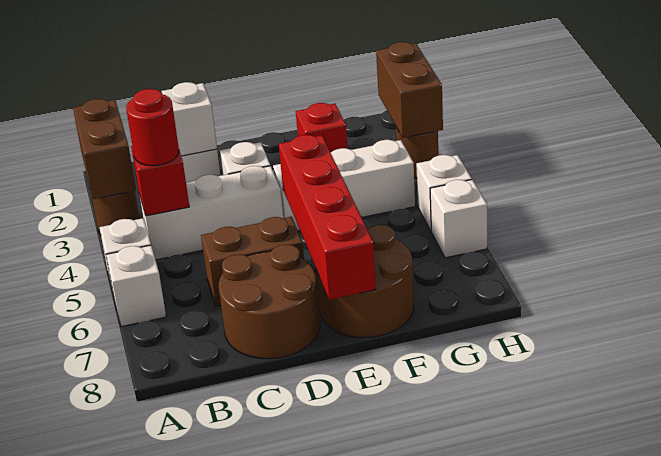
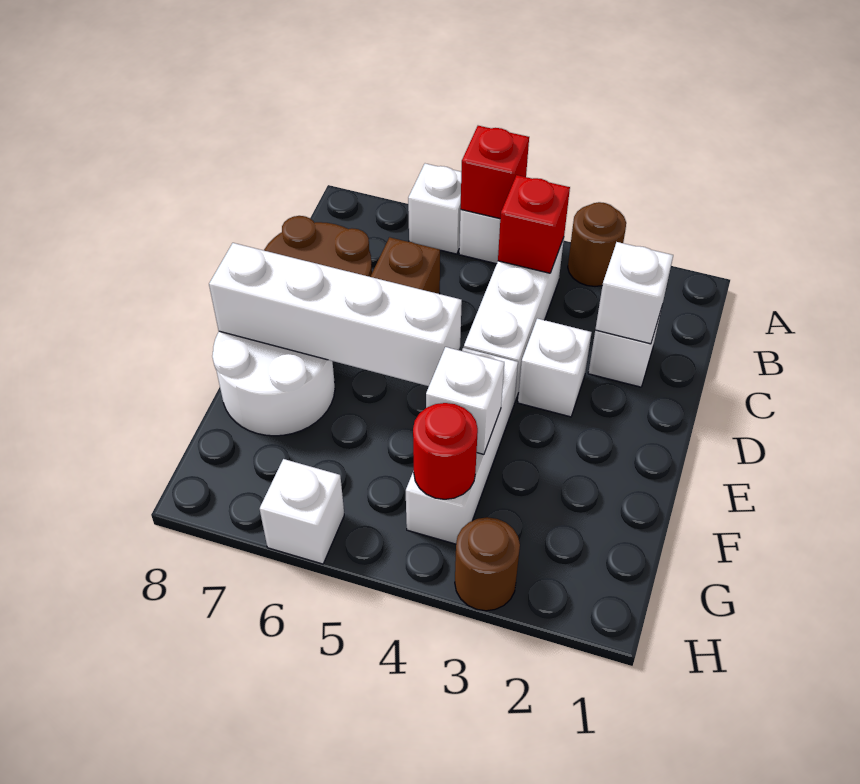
brown 1x2 brick [73,99,136,199] -> none
red 1x1 round brick [126,89,179,166] -> red 1x1 round brick moved to [413,403,478,499]
red 1x4 brick [279,135,376,300] -> white 1x4 brick [209,243,462,386]
brown 2x2 round brick [316,225,414,338] -> white 2x2 round brick [212,331,335,436]
red 1x1 brick [296,103,347,153] -> red 1x1 brick moved to [460,126,529,219]
brown 1x2 brick [376,42,443,138] -> none
white 1x1 brick [416,155,472,230] -> white 1x1 brick moved to [426,347,504,454]

